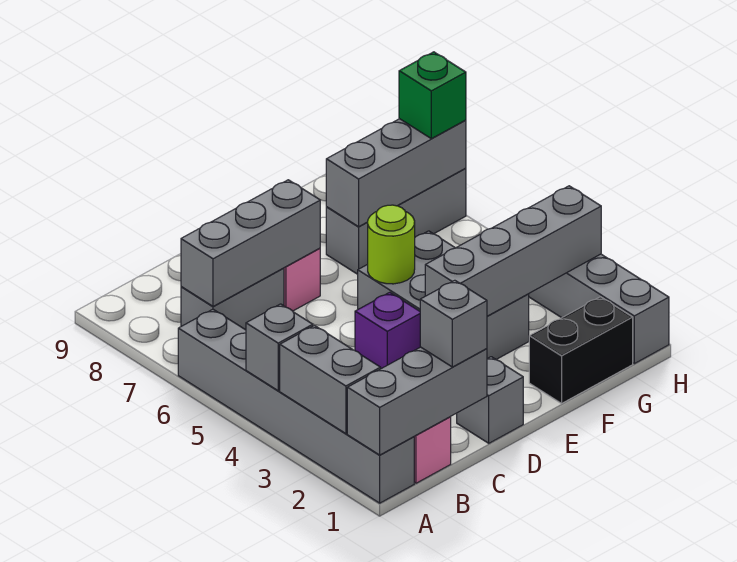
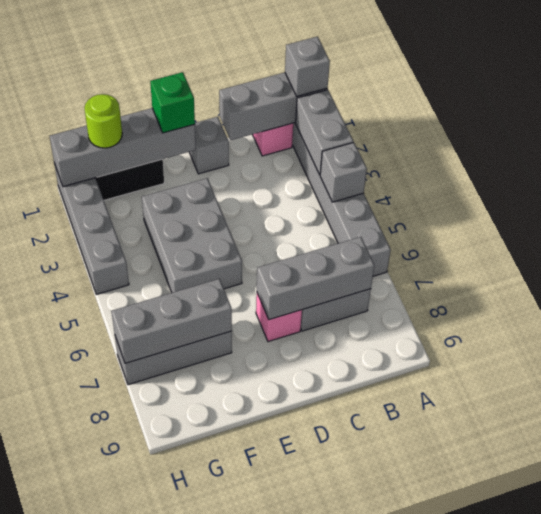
grey 1x1 brick [420,280,487,367] -> grey 1x1 brick moved to [285,37,330,96]
purple 1x1 brick [355,292,420,369] -> none
grey 1x4 brick [425,186,601,316] -> grey 1x4 brick moved to [50,108,196,187]
lime 1x1 round brick [368,205,415,284] -> lime 1x1 round brick moved to [84,94,122,148]
green 1x1 brick [399,52,466,139] -> green 1x1 brick moved to [150,72,195,133]

